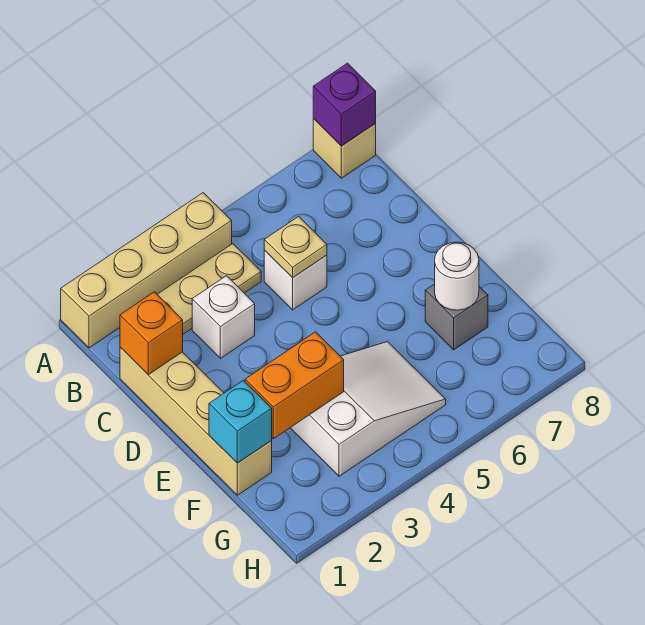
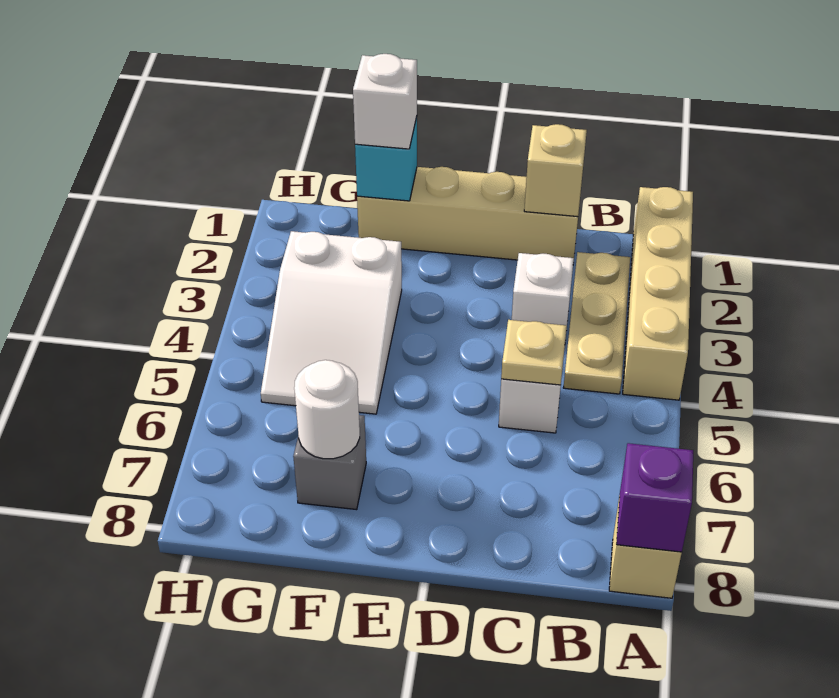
orange 1x1 brick [120,292,183,375] -> tan 1x1 brick [524,124,587,217]
none -> white 1x1 brick [353,54,417,149]
orange 1x2 brick [245,332,344,439] -> none

